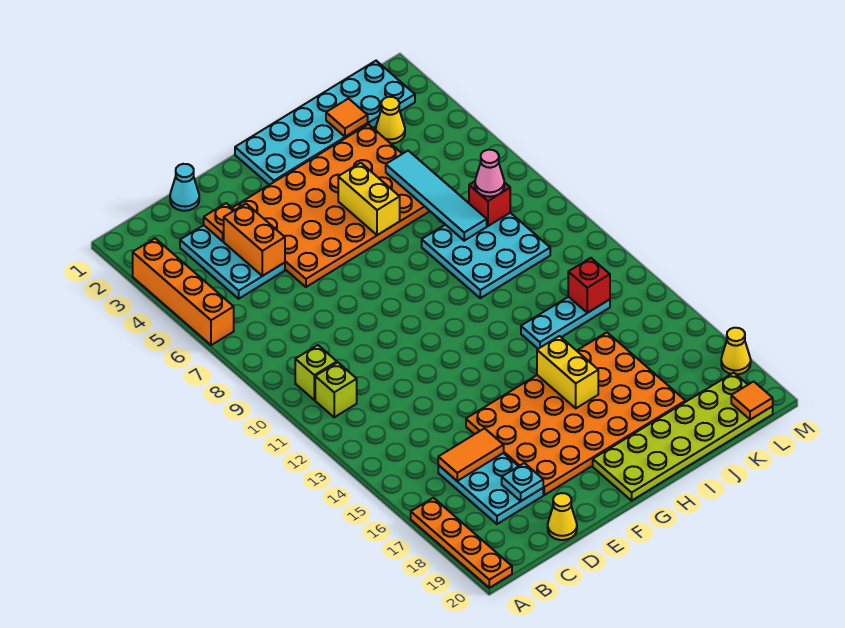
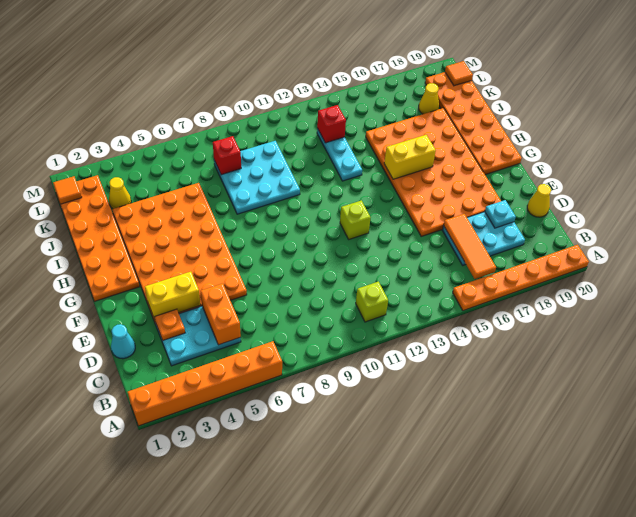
orange 1x4 brick [133,238,234,345] -> orange 1x6 brick [128,341,282,426]
orange 1x4 plate [411,498,512,588] -> orange 1x6 plate [453,245,589,311]
lime 1x1 brick [295,345,337,400] -> lime 1x1 brick moved to [340,201,371,239]
orange 1x2 tile [438,428,504,481] -> orange 1x3 tile [444,214,496,279]
orange 1x2 brick [224,204,285,276] -> orange 1x2 brick turned to [201,283,241,345]
cyan 2x6 plate [235,61,415,185] -> orange 2x6 plate [57,175,140,301]
lime 2x6 plate [593,373,773,501] -> orange 2x6 plate [425,72,522,175]
yellow 1x2 brick [338,163,400,235] -> yellow 1x2 brick moved to [145,272,201,317]
orange 1x1 tile [326,99,368,137] -> orange 1x1 tile moved to [53,176,82,204]
cyan 1x4 tile [386,151,487,241] -> none
pink 1x1 cone [475,150,504,197] -> none
yellow 1x1 cone [721,328,751,375] -> yellow 1x1 cone moved to [419,83,439,114]

